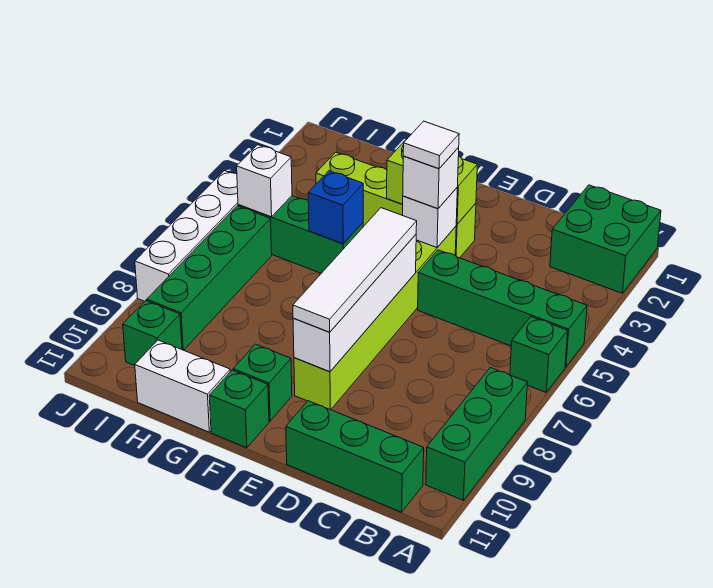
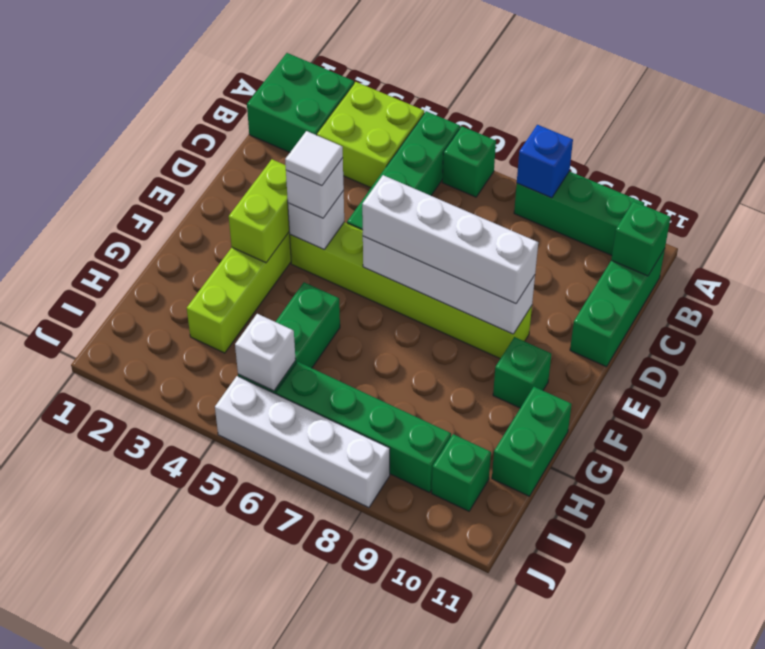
none -> lime 2x2 brick [317,82,424,188]
white 1x4 tile [293,208,417,332] -> white 1x4 brick [362,175,538,304]
green 1x1 brick [209,370,269,448] -> green 1x1 brick moved to [611,201,671,276]
blue 1x1 brick [308,171,363,244] -> blue 1x1 brick moved to [517,125,573,198]
white 1x2 brick [135,340,230,432] -> green 1x2 brick [492,387,572,496]

